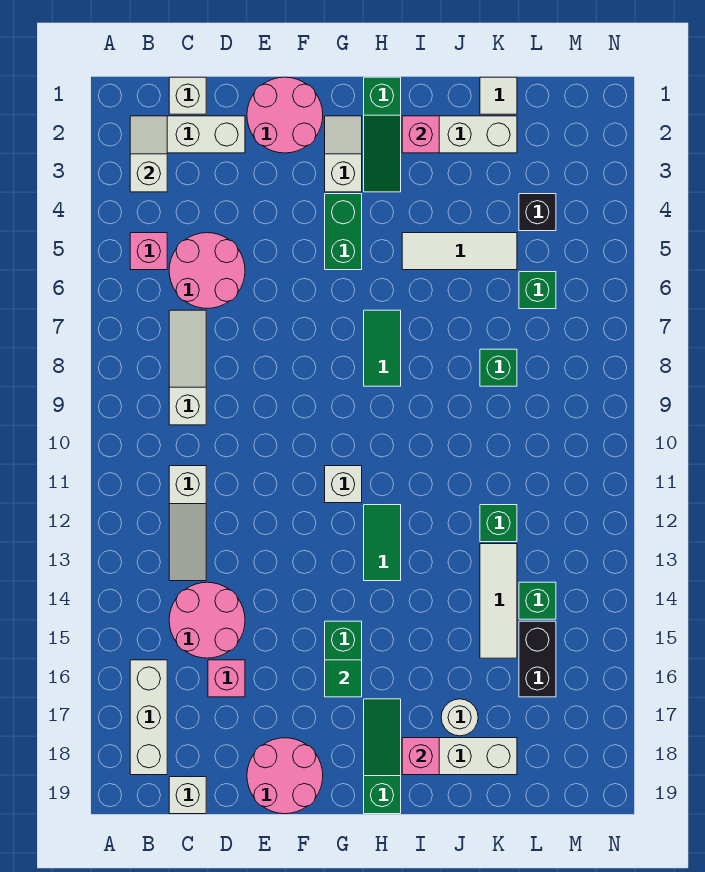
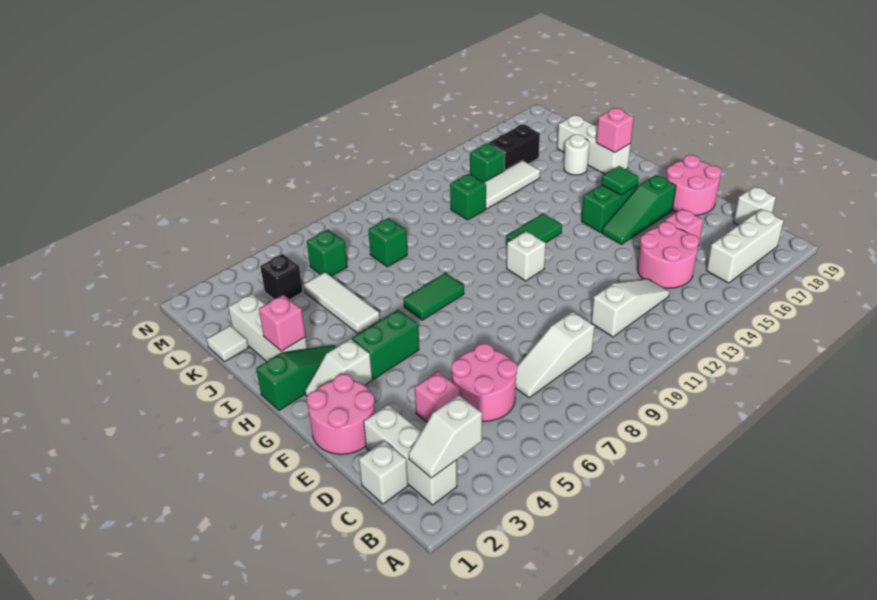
pink 1x1 brick [130,233,167,270] -> pink 1x1 brick moved to [415,372,459,422]
green 1x3 slope [364,699,401,814] -> green 1x3 slope moved to [602,175,676,244]

